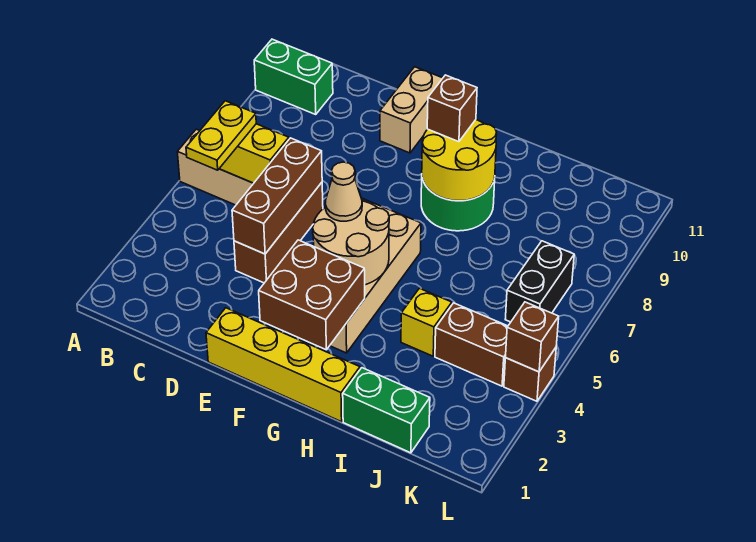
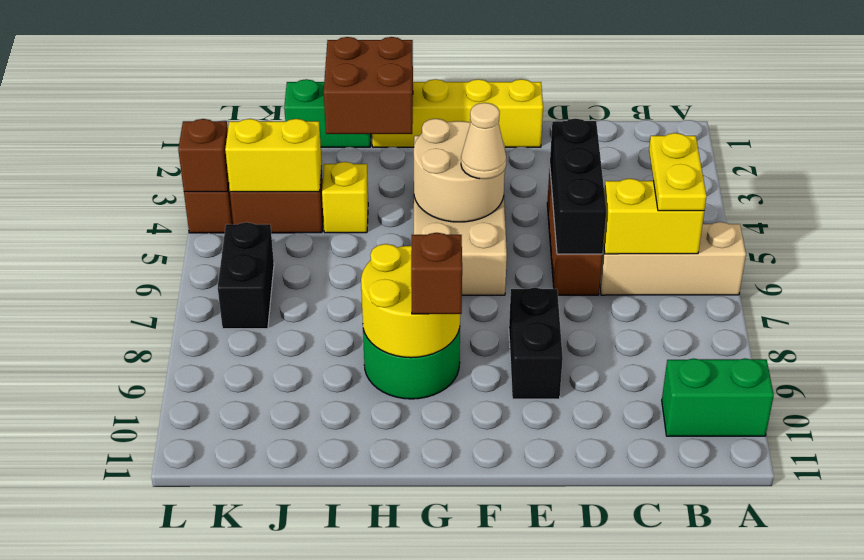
brown 1x3 brick [232,138,322,254] -> black 1x3 brick [550,119,606,254]
none -> black 1x2 brick [509,288,563,399]
tan 1x2 brick [380,67,443,153] -> none
brown 2x2 brick [259,240,365,350] -> brown 2x2 brick moved to [324,37,413,134]
none -> yellow 1x2 brick [225,119,322,192]

